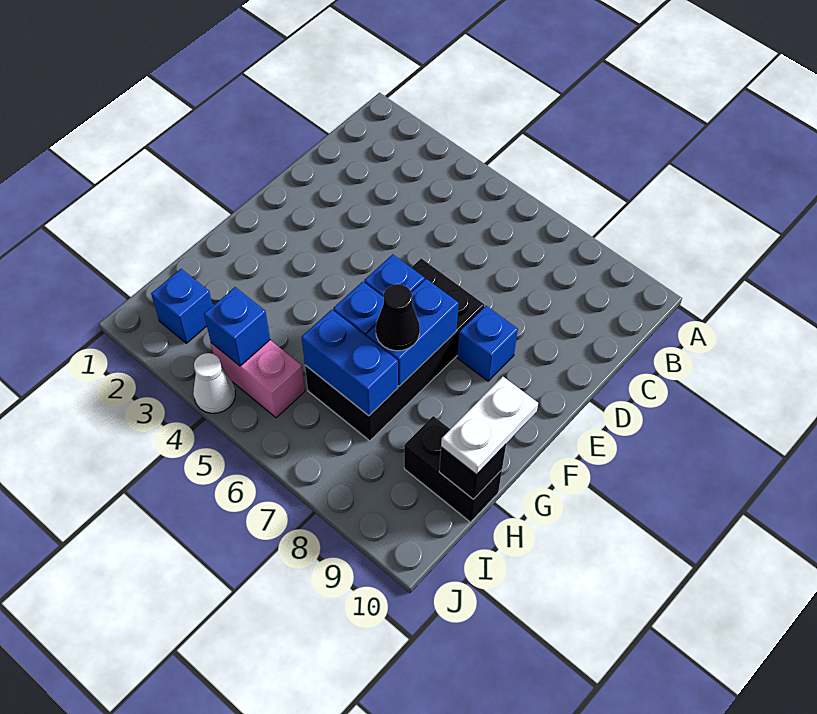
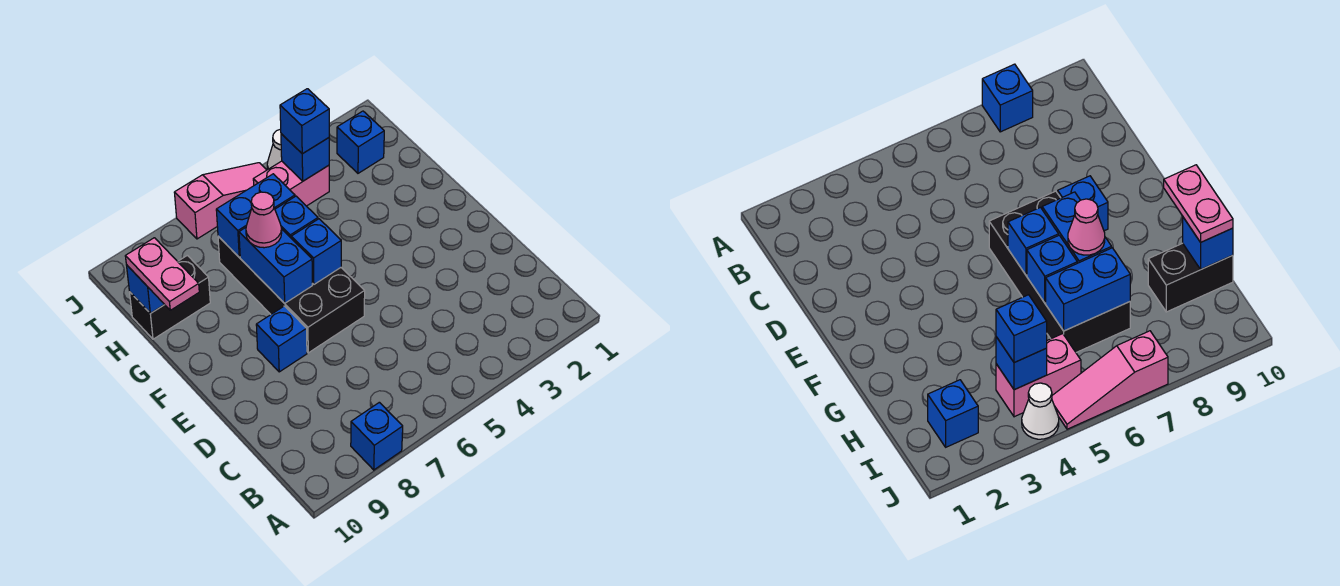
none -> blue 1x1 brick [351,402,403,470]
black 1x1 cone [376,284,420,351] -> pink 1x1 cone [246,192,282,248]
white 1x2 plate [441,377,538,475] -> pink 1x2 plate [125,238,199,310]
black 1x1 brick [439,444,506,499] -> blue 1x1 brick [127,266,164,313]
none -> blue 1x1 brick [280,89,329,154]
none -> pink 1x3 slope [174,163,266,239]

